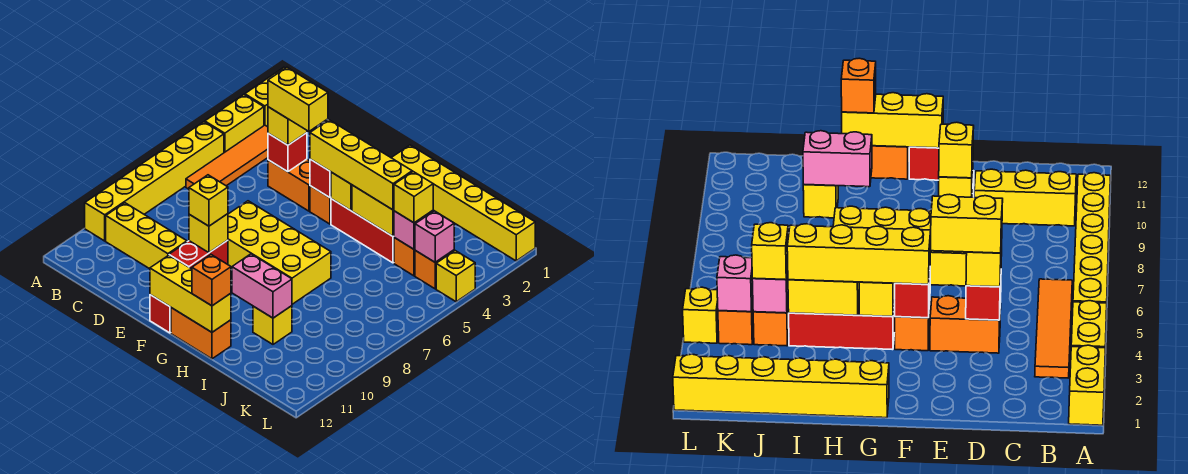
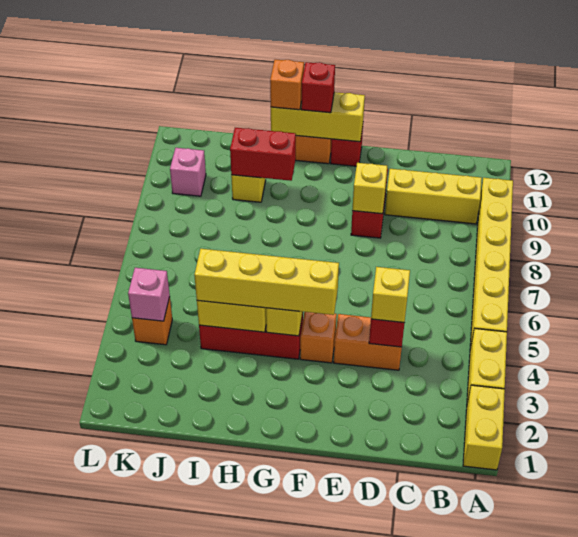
orange 1x4 tile [186,125,268,189] -> none
yellow 1x2 brick [268,67,328,131] -> none
yellow 2x4 brick [228,201,331,304] -> none
yellow 1x1 brick [189,175,228,226] -> none
red 1x1 brick [310,159,331,198] -> red 1x1 brick moved to [301,62,335,113]
yellow 1x6 brick [392,145,535,261] -> none
pink 1x2 brick [232,254,292,318] -> red 1x2 brick [230,128,296,181]
orange 1x1 brick [394,238,415,276] -> none
pink 1x1 brick [394,211,433,249] -> pink 1x1 brick moved to [170,148,206,196]
yellow 1x1 brick [394,172,433,223] -> none
yellow 1x1 brick [436,251,475,302] -> none

